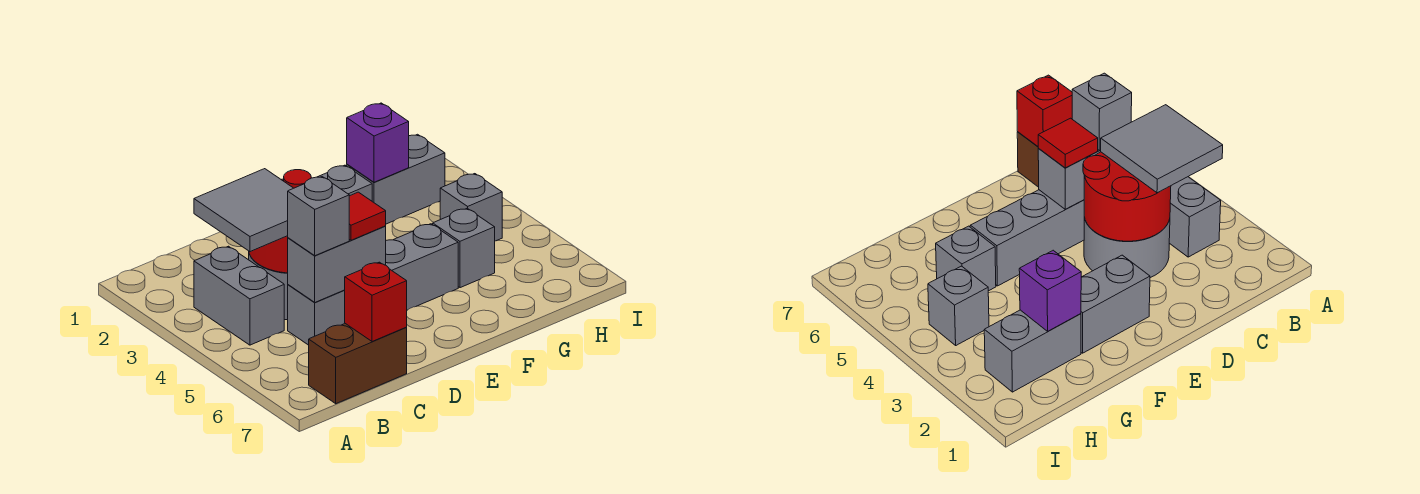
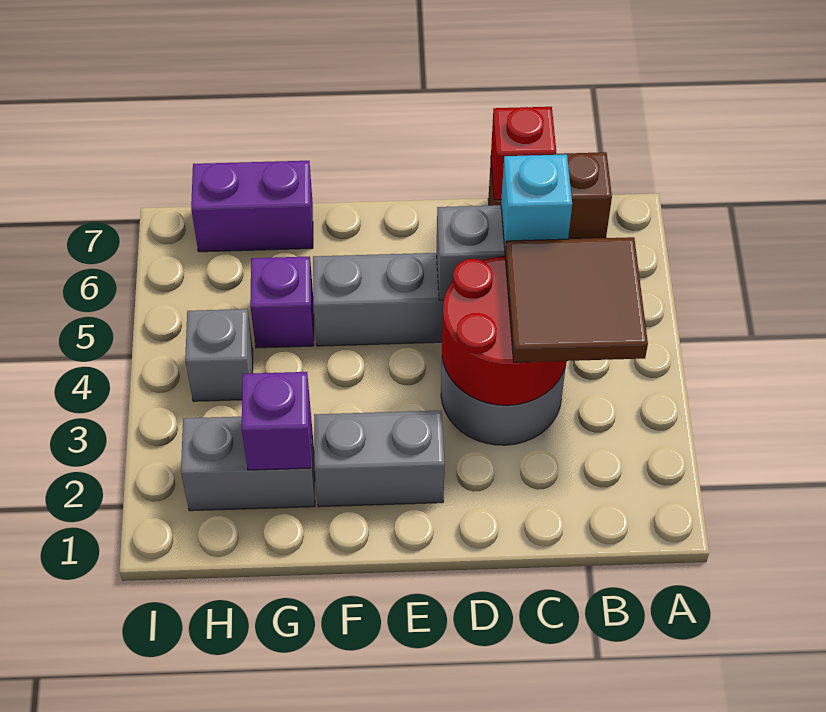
grey 1x2 brick [194,246,284,345] -> none
grey 2x2 tile [194,169,293,252] -> brown 2x2 tile [505,237,648,362]
grey 1x1 brick [288,177,349,256] -> cyan 1x1 brick [501,154,572,251]
red 1x1 tile [349,192,386,240] -> none
grey 1x1 brick [433,208,495,288] -> purple 1x1 brick [250,256,314,348]
none -> purple 1x2 brick [191,161,313,252]

